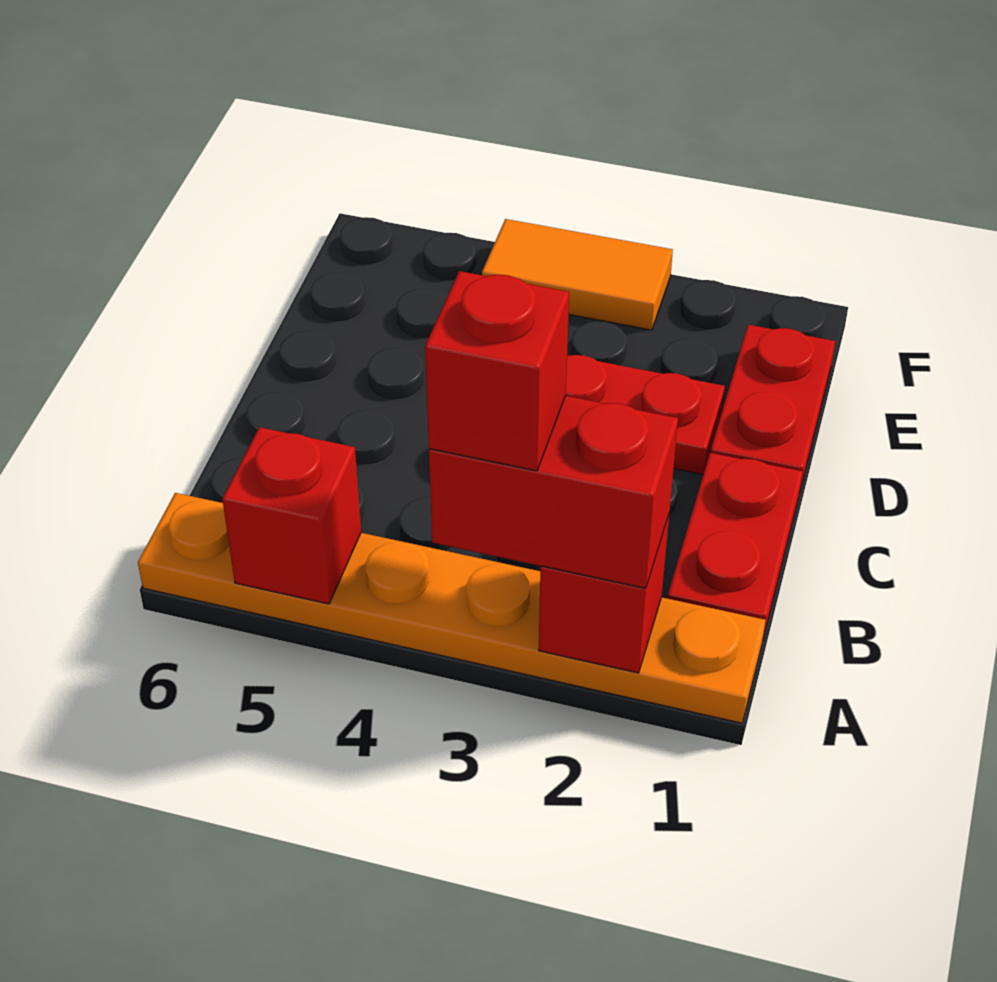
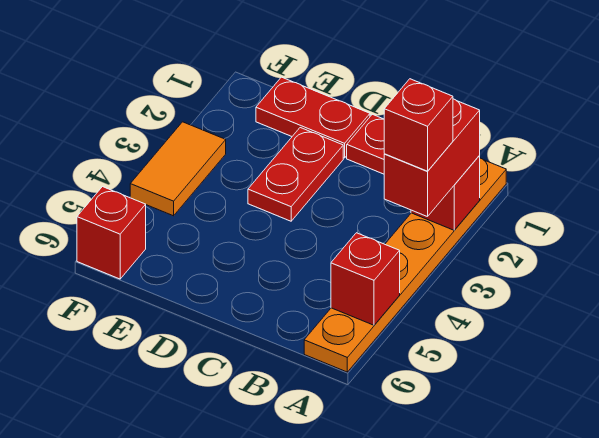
none -> red 1x1 brick [77,187,146,279]

